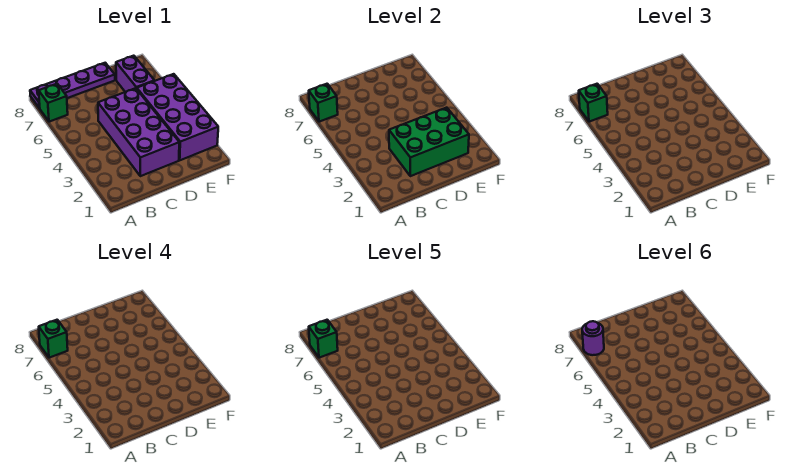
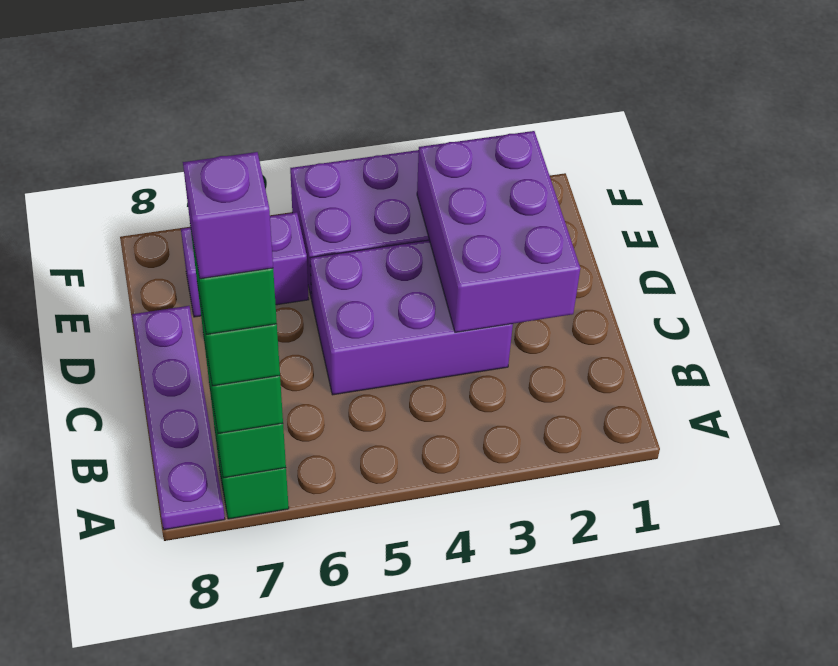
purple 1x1 round brick [582,321,604,355] -> purple 1x1 brick [183,152,273,279]
purple 2x4 brick [98,88,179,176] -> purple 2x3 brick [310,240,513,395]
green 2x3 brick [389,108,469,176] -> purple 2x3 brick [417,131,580,332]

